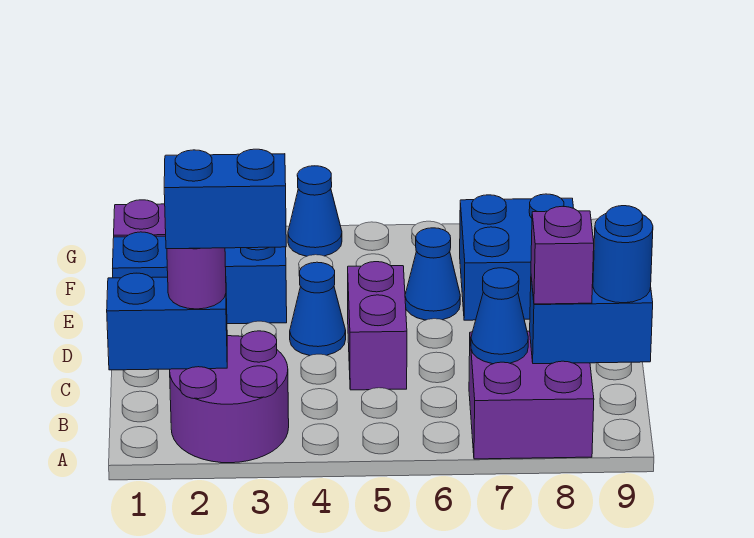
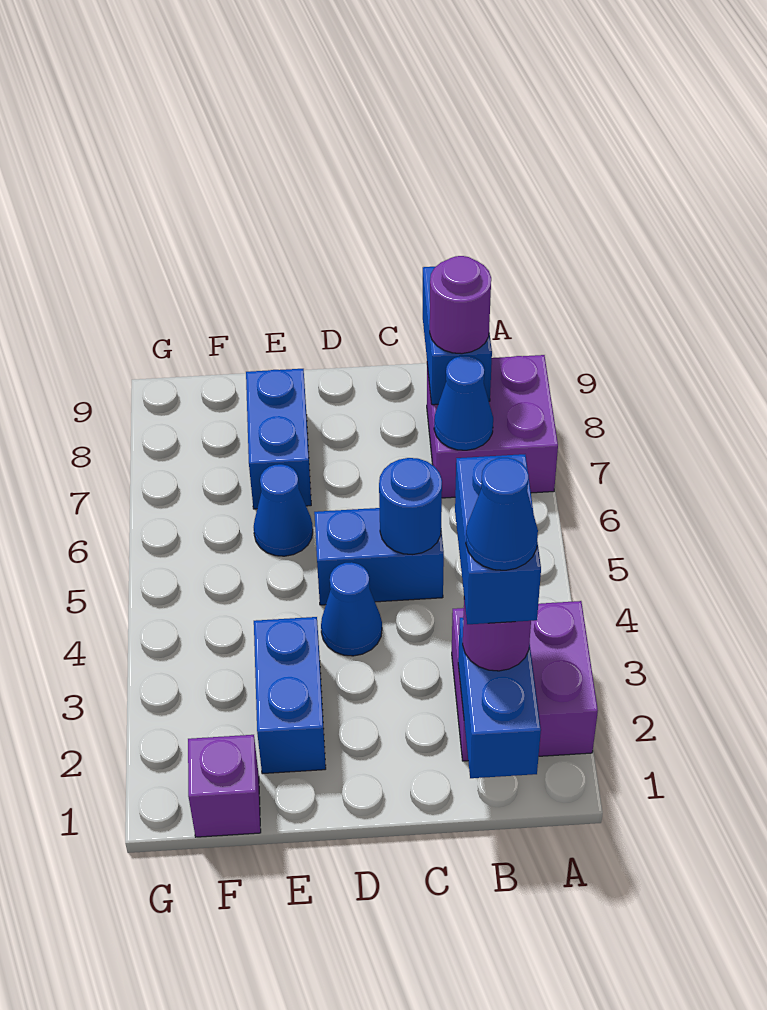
purple 2x2 round brick [170,331,289,463] -> purple 2x2 brick [452,601,598,761]
purple 1x1 brick [531,206,594,304] -> purple 1x1 round brick [430,256,491,354]
blue 1x1 round brick [593,206,653,303] -> blue 1x1 round brick moved to [379,458,442,555]
purple 1x2 brick [348,262,407,390] -> blue 1x2 brick [314,508,444,605]
blue 1x3 brick [113,232,287,324] -> blue 1x2 brick [254,617,326,774]
blue 2x2 brick [460,194,573,320] -> blue 1x2 brick [246,369,311,509]
blue 1x1 cone [288,166,342,256] -> blue 1x1 cone moved to [466,458,538,570]

